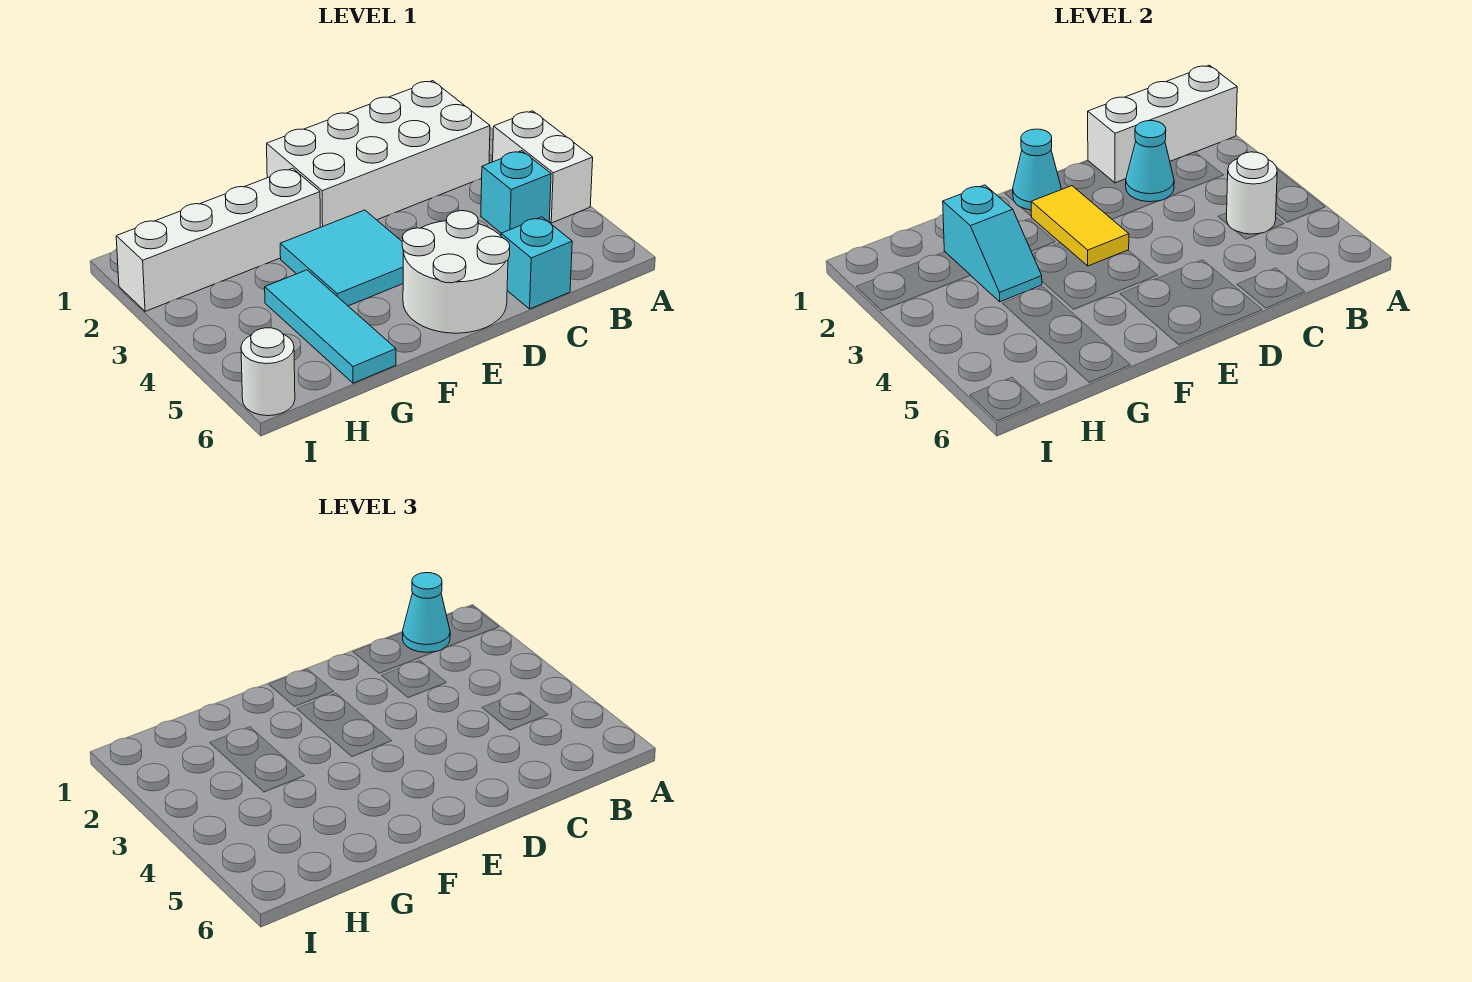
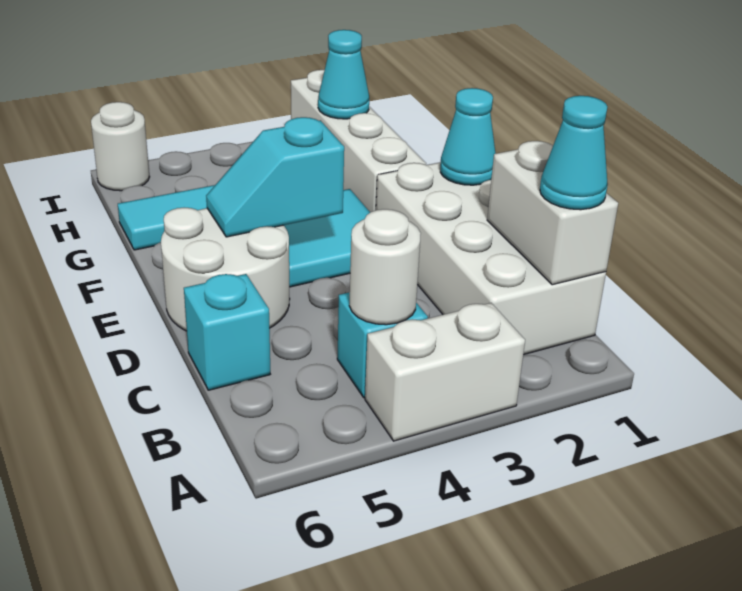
white 1x3 brick [1088,65,1237,183] -> white 1x2 brick [487,141,618,285]
cyan 1x1 cone [1126,121,1174,202] -> cyan 1x1 cone moved to [318,30,369,119]
yellow 1x2 tile [1031,186,1129,266] -> none
cyan 1x2 slope [943,185,1042,302] -> cyan 1x2 slope moved to [206,117,344,237]

